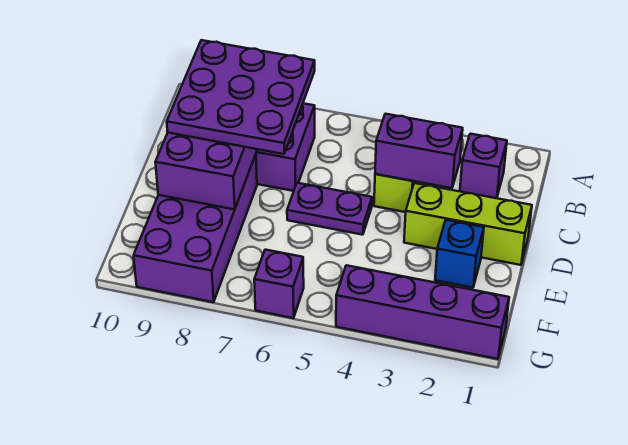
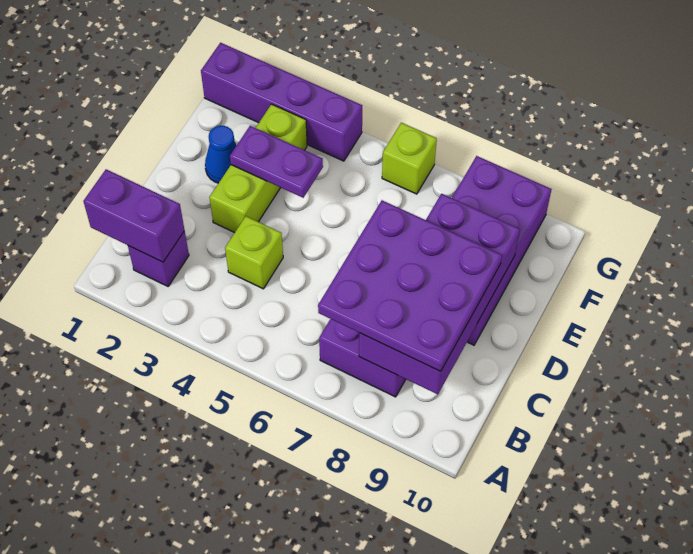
purple 1x2 brick [375,114,463,188] -> purple 1x2 brick moved to [83,169,184,262]
lime 1x3 brick [404,183,532,265] -> lime 1x3 brick turned to [209,104,307,233]
purple 1x2 plate [287,183,372,235] -> purple 1x2 plate moved to [230,126,323,198]
blue 1x1 brick [435,220,484,288] -> blue 1x1 cone [205,126,237,183]
purple 1x1 brick [254,250,304,318] -> lime 1x1 brick [382,123,437,194]

